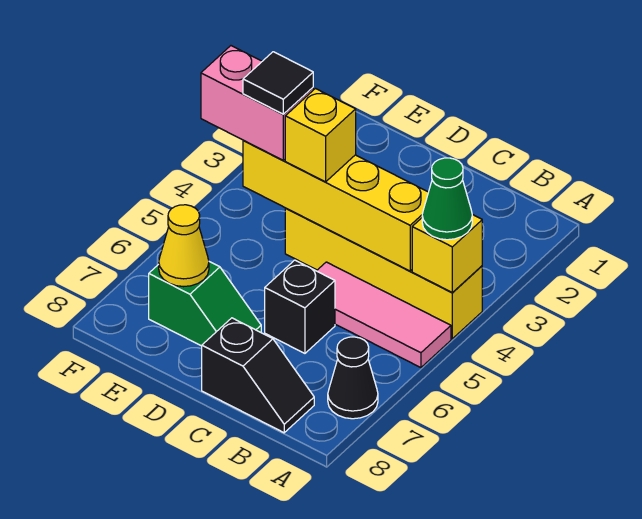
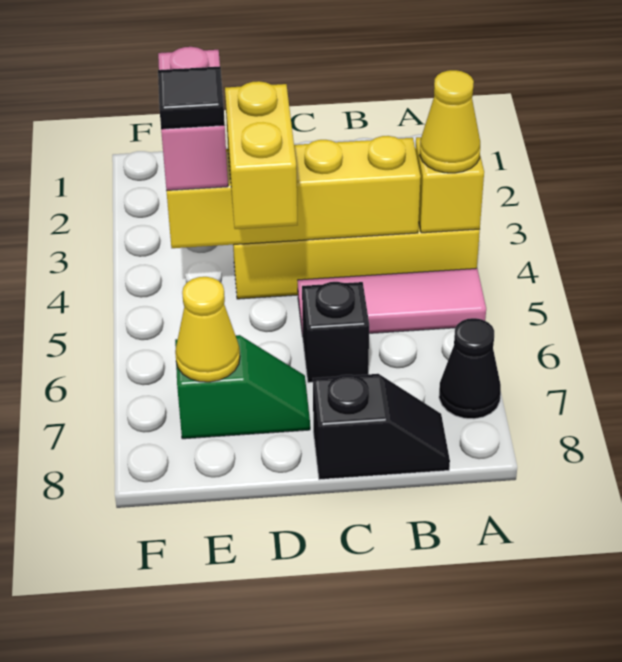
green 1x1 cone [422,158,472,240] -> yellow 1x1 cone [420,70,480,173]
yellow 1x1 brick [285,89,356,182] -> yellow 1x2 brick [225,81,298,229]
pink 1x2 brick [201,46,313,160] -> pink 1x2 brick turned to [158,47,228,191]

